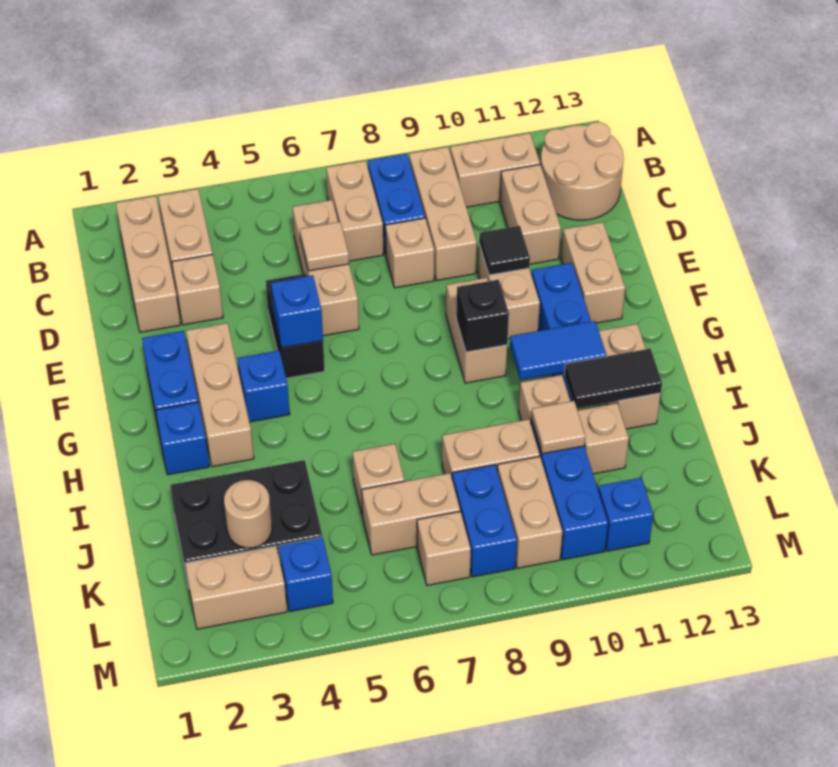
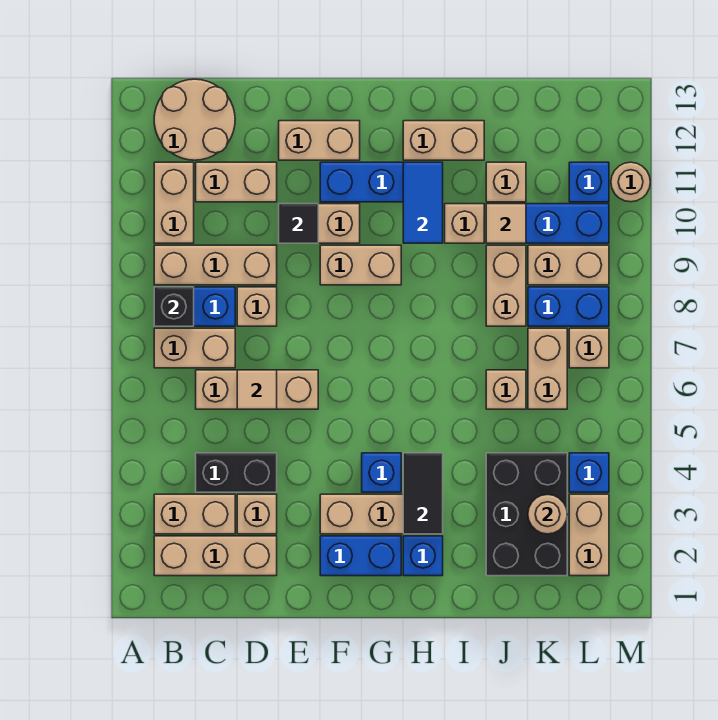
black 1x2 brick [266,274,325,378] -> black 1x2 brick moved to [196,453,277,492]
blue 1x1 brick [271,275,323,348] -> none
black 1x1 brick [456,280,509,352] -> black 1x1 brick moved to [154,287,194,326]
black 1x2 tile [564,349,662,408] -> black 1x2 tile moved to [403,453,443,534]
none -> tan 1x1 round brick [611,162,650,202]

